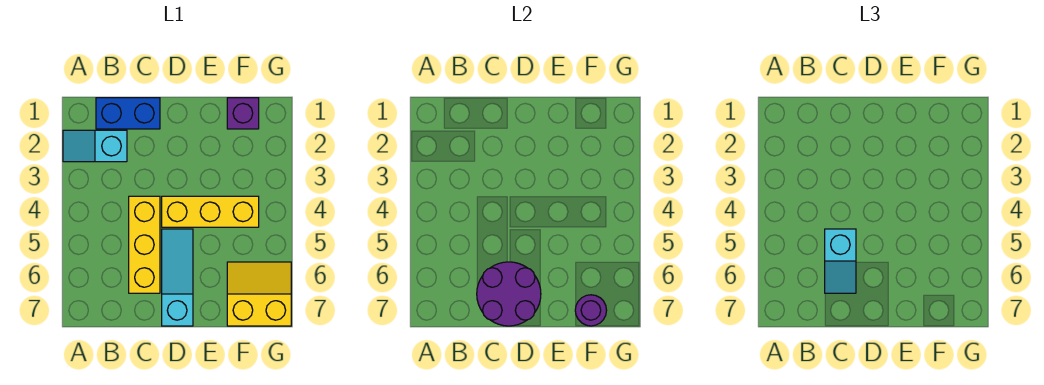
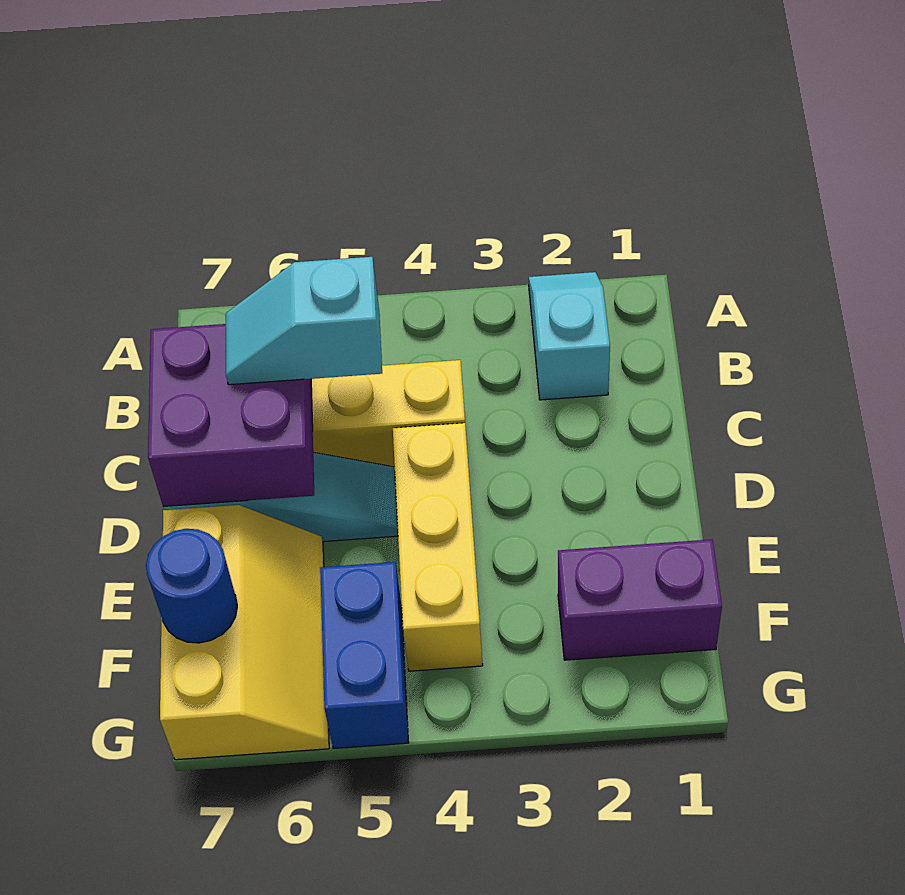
blue 1x2 brick [96,98,160,129] -> blue 1x2 brick moved to [320,562,409,748]
purple 2x2 round brick [477,262,541,326] -> purple 2x2 brick [148,324,314,506]
purple 1x1 brick [227,98,259,129] -> purple 1x2 brick [558,539,722,660]
yellow 2x2 slope [227,262,291,326] -> yellow 2x3 slope [160,505,329,760]
purple 1x1 round brick [575,295,607,326] -> blue 1x1 round brick [146,529,237,643]

